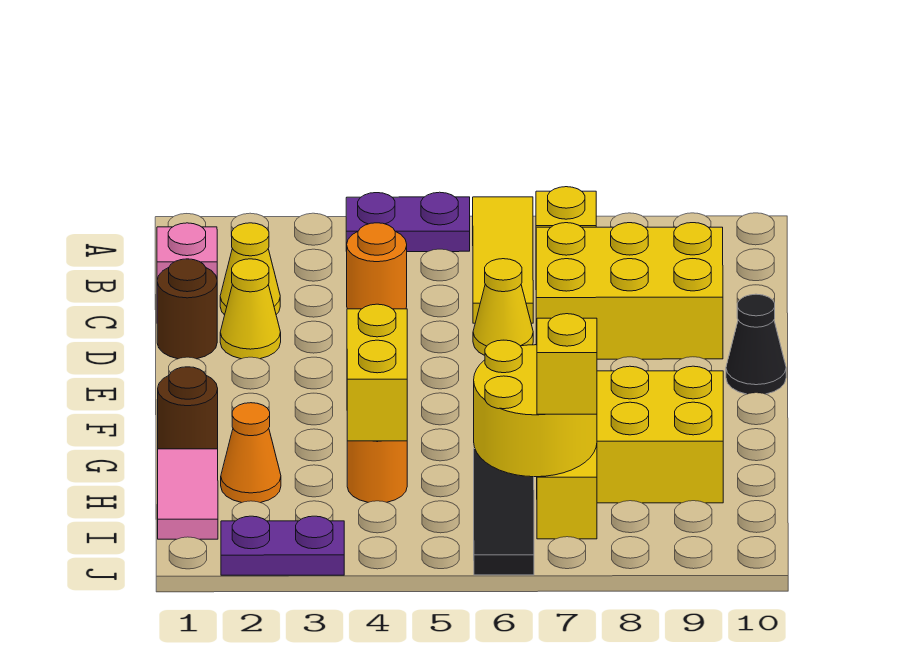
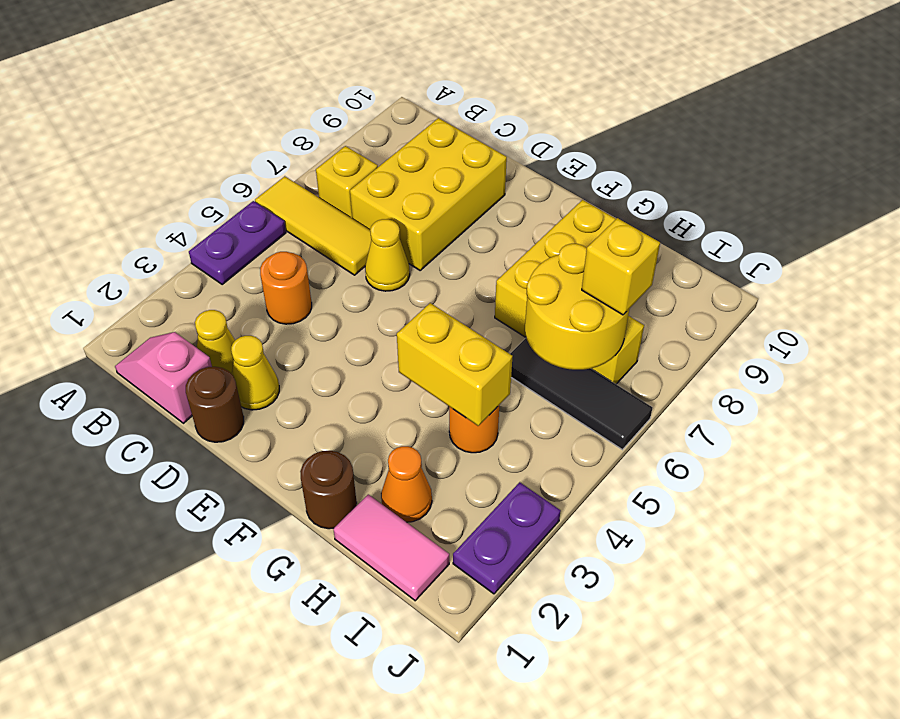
black 1x1 cone [726,294,786,394] -> none

